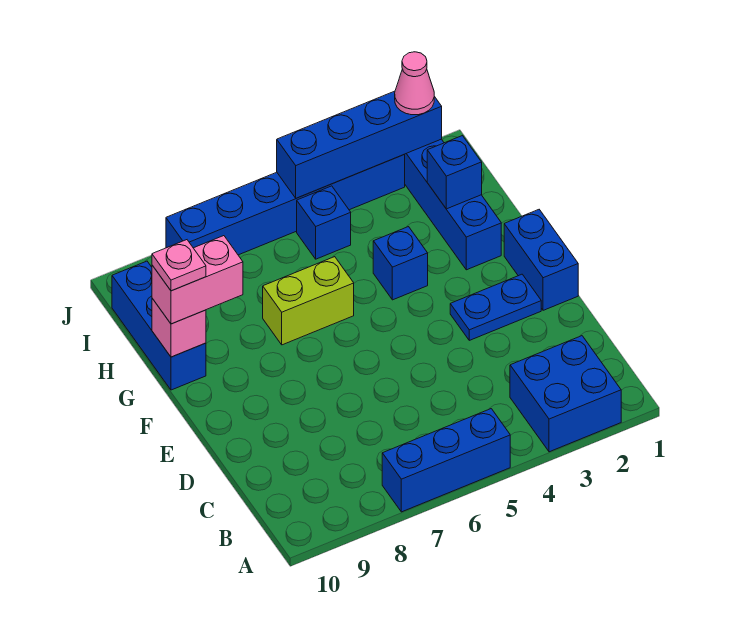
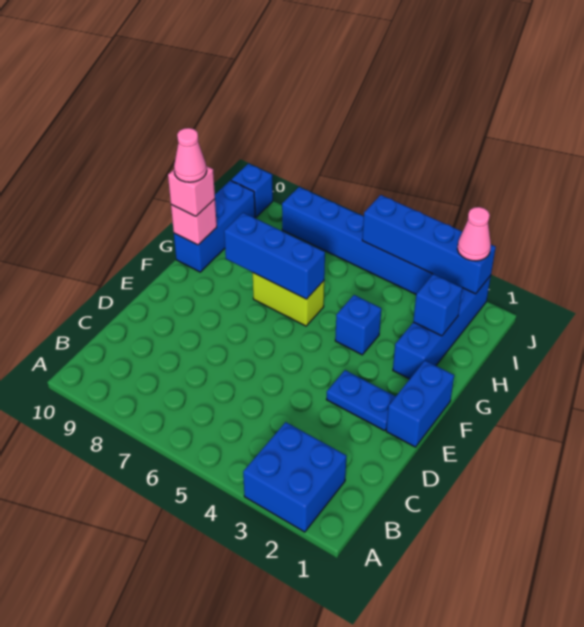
blue 1x3 brick [382,409,510,512] -> blue 1x3 brick moved to [224,213,325,299]
pink 1x2 brick [152,236,243,324] -> pink 1x1 brick [168,166,215,216]
pink 1x1 plate [152,240,206,291] -> pink 1x1 cone [174,128,207,182]
blue 1x1 brick [297,186,351,259] -> blue 1x1 brick moved to [231,164,273,218]

